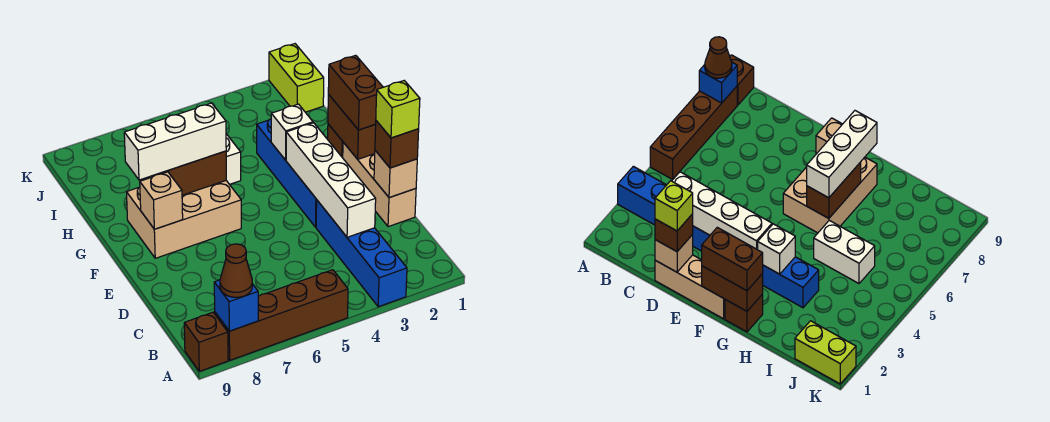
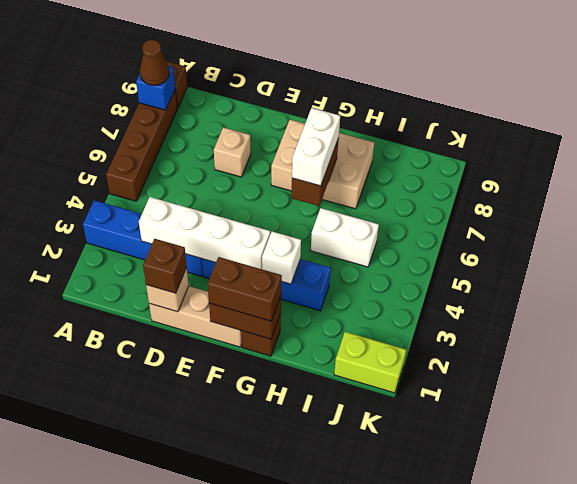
lime 1x1 brick [376,81,420,138] -> none
tan 2x3 brick [127,181,241,258] -> tan 2x3 brick turned to [271,120,374,209]
tan 1x1 brick [140,172,183,229] -> tan 1x1 brick moved to [214,127,251,177]
white 1x3 brick [124,103,226,180] -> white 1x2 brick [292,108,340,186]

